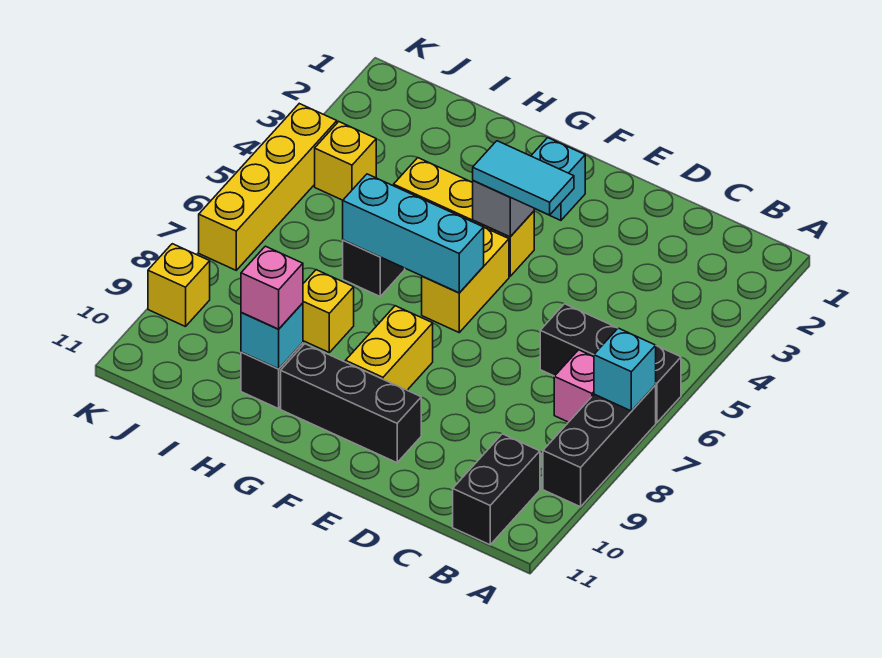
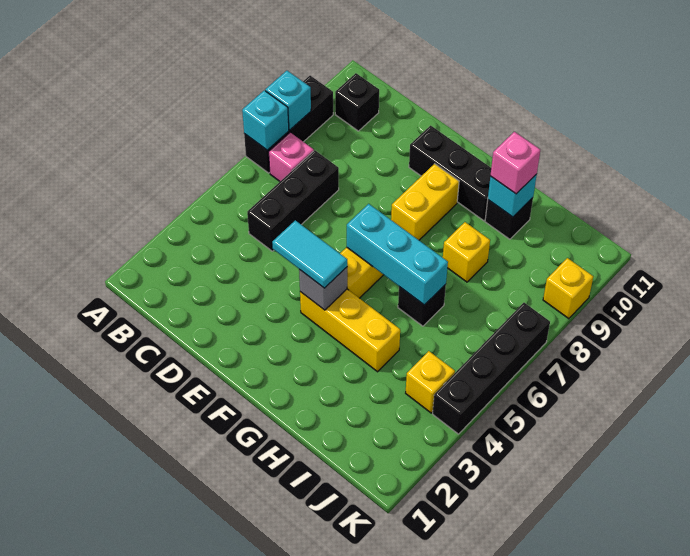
black 1x3 brick [540,304,681,423] -> black 1x3 brick turned to [247,150,339,251]
black 1x2 brick [453,434,540,545] -> black 1x1 brick [335,73,379,131]
cyan 1x1 brick [531,138,585,220] -> cyan 1x1 brick moved to [265,71,311,130]
yellow 1x4 brick [199,104,337,270] -> black 1x4 brick [433,303,550,434]

